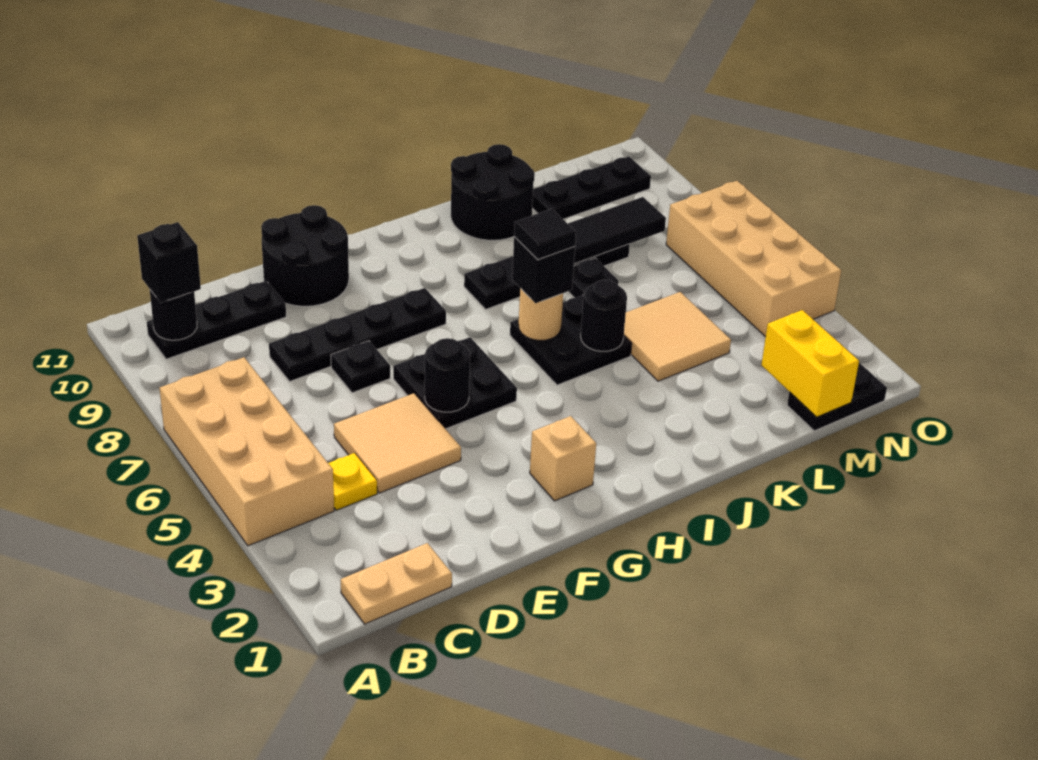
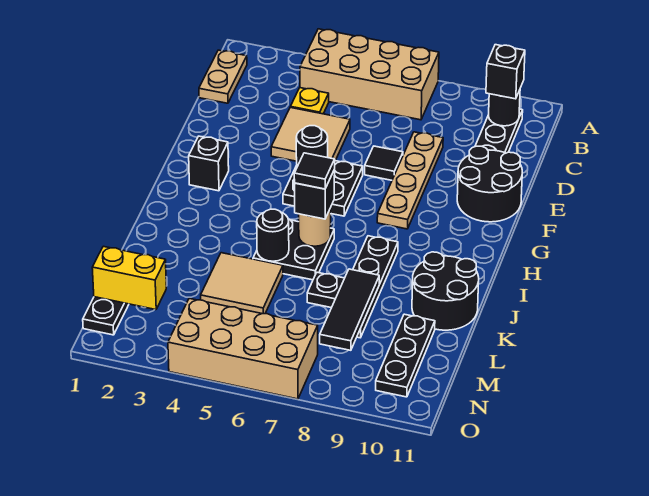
black 1x4 plate [269,288,446,381] -> tan 1x4 plate [377,132,443,229]
black 1x1 plate [331,341,390,393] -> black 1x1 tile [365,146,403,180]
tan 1x1 brick [530,416,596,501] -> black 1x1 brick [189,136,229,191]

